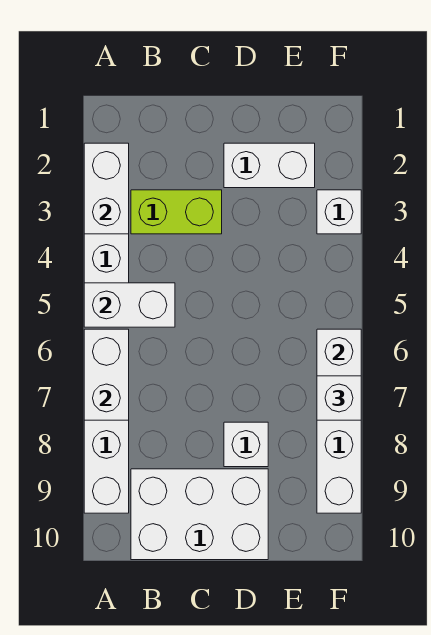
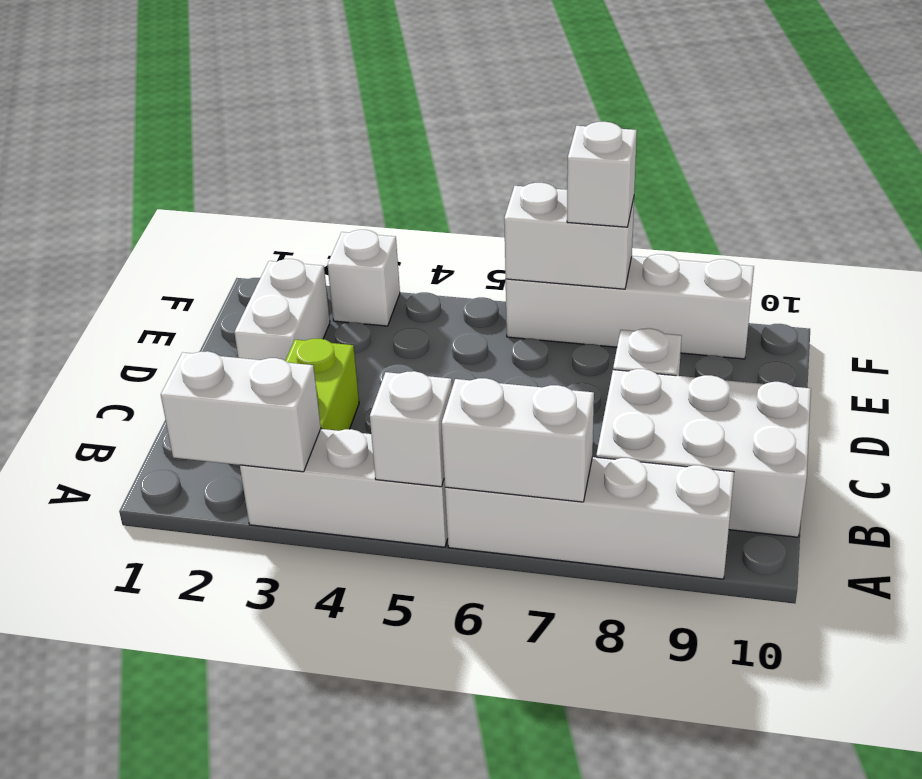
white 1x2 brick [84,283,175,327] -> white 1x1 brick [370,371,452,487]
white 2x3 brick [131,469,268,560] -> white 2x3 brick turned to [596,369,811,537]

